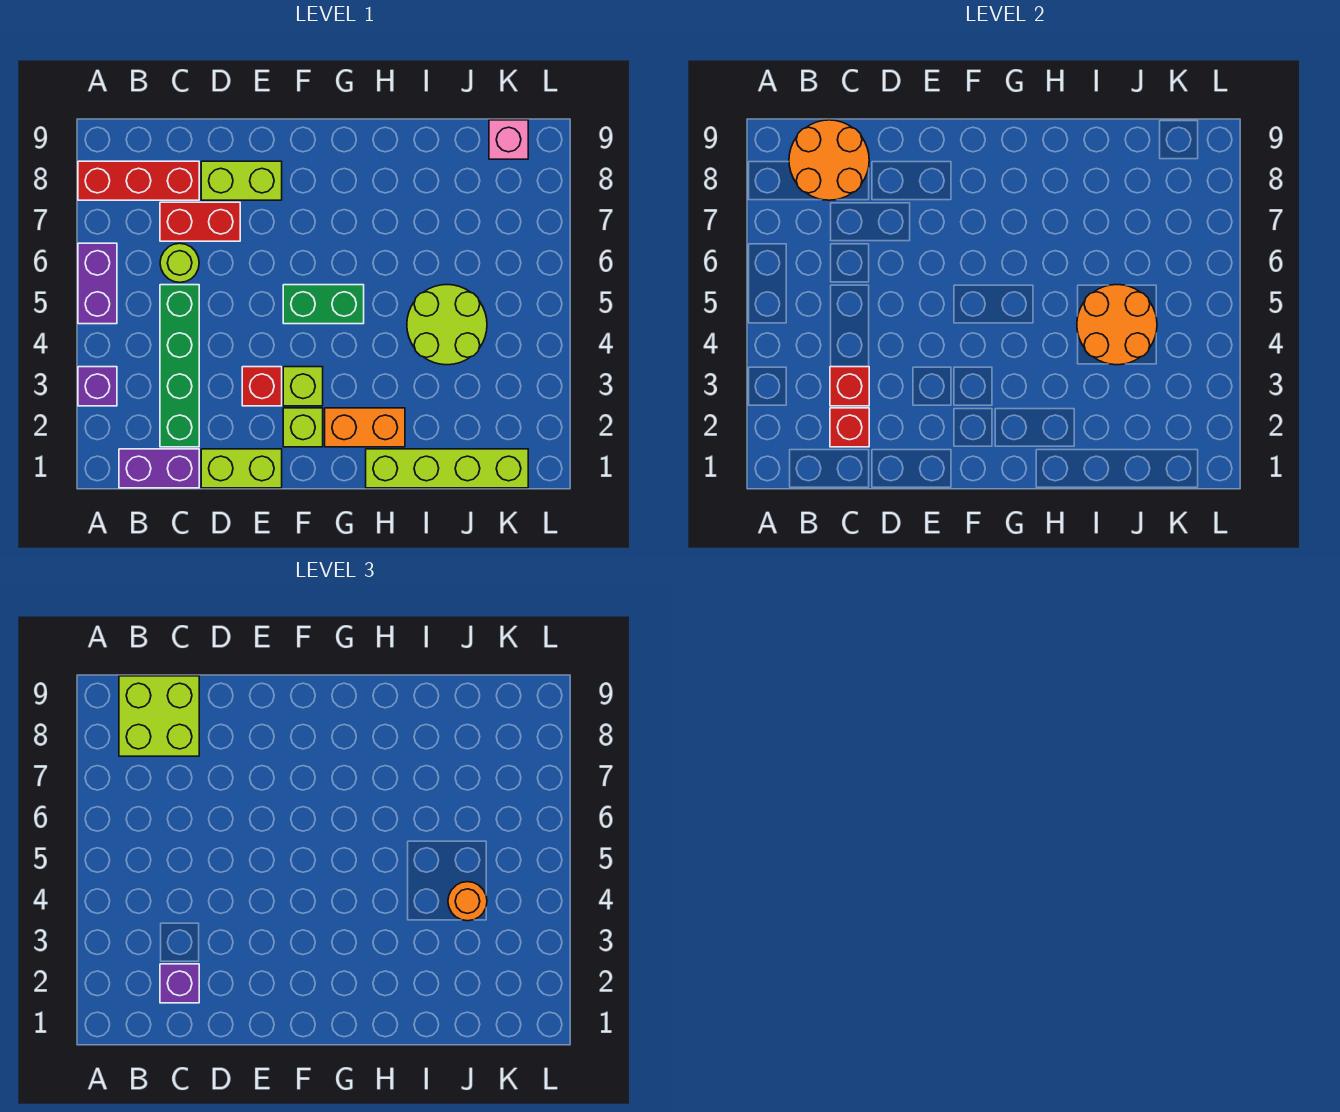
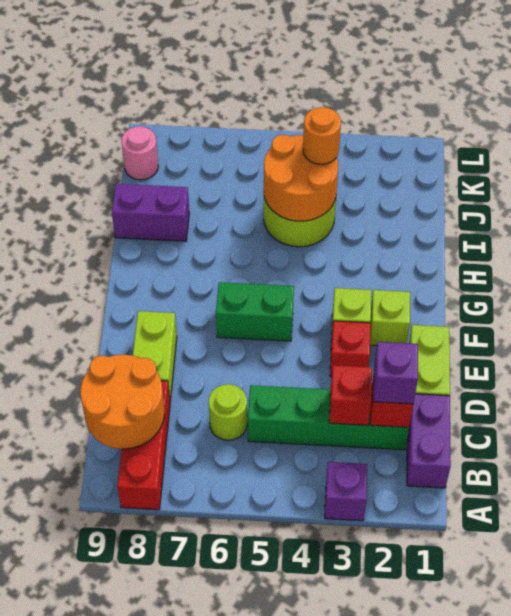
purple 1x2 brick [78,243,117,324] -> purple 1x2 brick moved to [112,184,189,241]
lime 2x2 brick [119,676,199,756] -> none
red 1x2 brick [160,202,240,241] -> none
green 1x2 brick [283,285,364,324] -> green 1x2 brick turned to [216,282,294,341]
orange 1x2 brick [325,408,405,447] -> none
lime 1x4 brick [366,449,528,488] -> none
pink 1x1 brick [489,120,528,159] -> pink 1x1 round brick [122,126,158,180]

